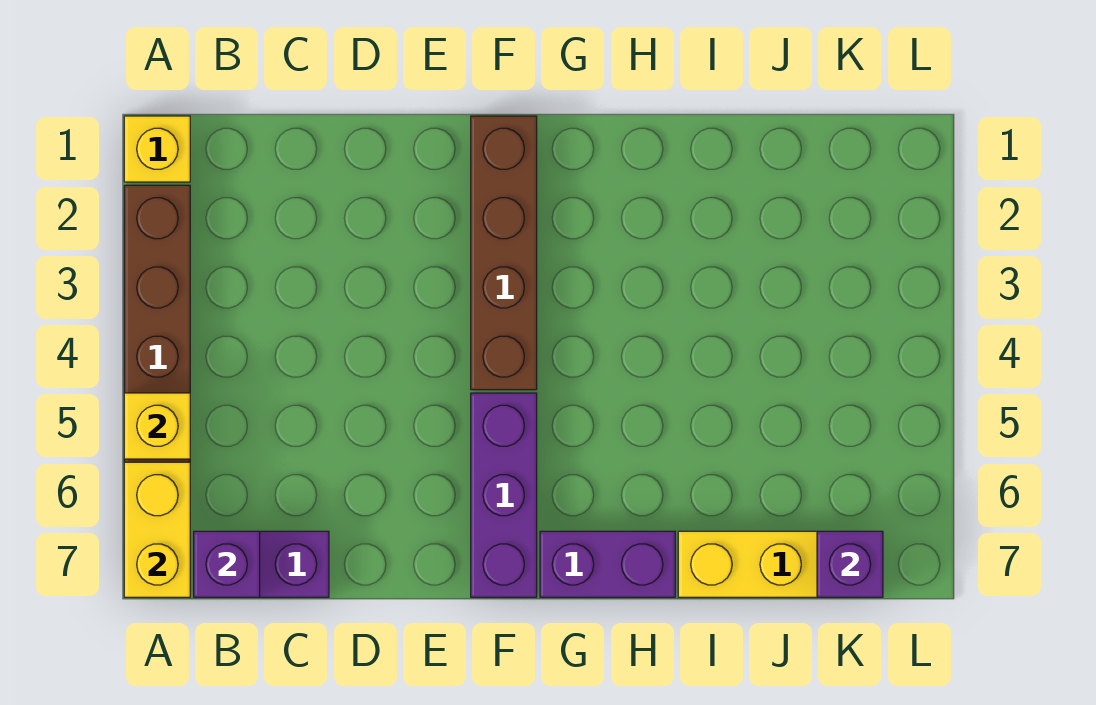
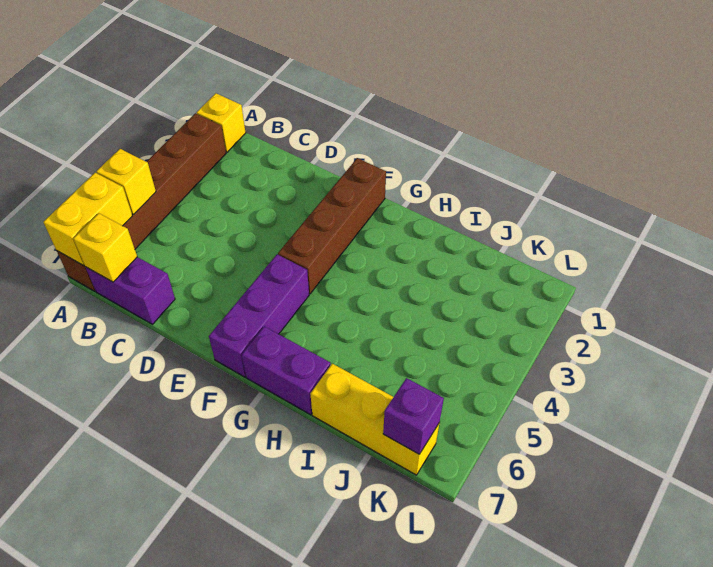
purple 1x1 brick [194,531,260,597] -> yellow 1x1 brick [73,213,137,282]

